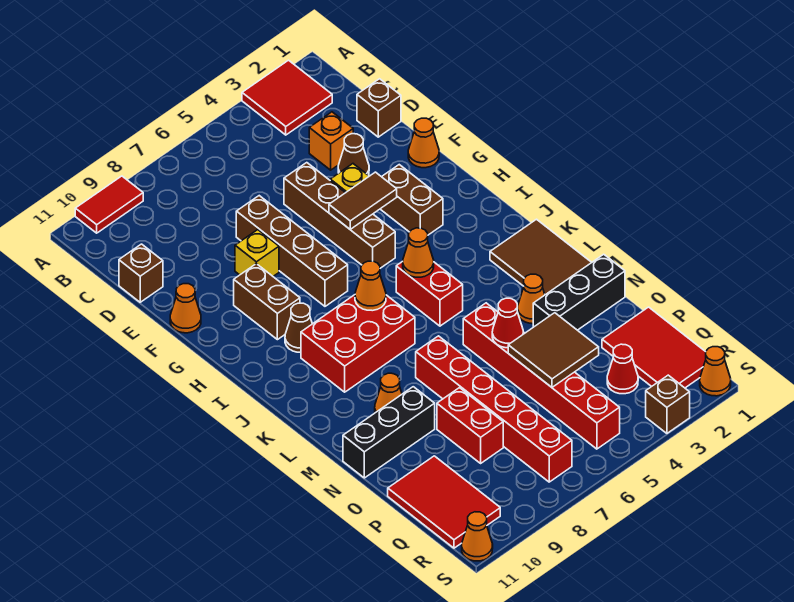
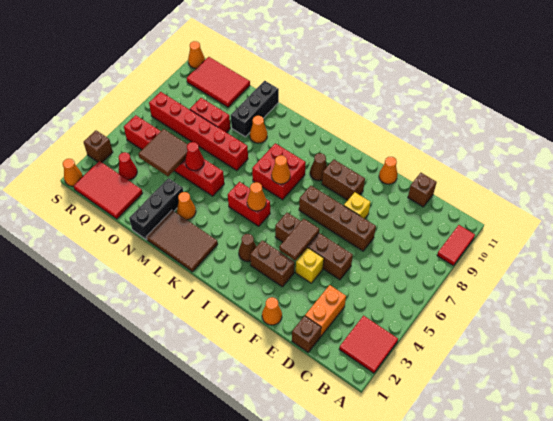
orange 1x1 brick [309,112,353,170] -> orange 1x2 brick [305,285,346,337]
brown 1x1 cone [338,134,369,175] -> brown 1x1 cone moved to [239,234,256,262]
red 2x3 brick [301,295,415,392] -> red 2x2 brick [252,143,306,200]

